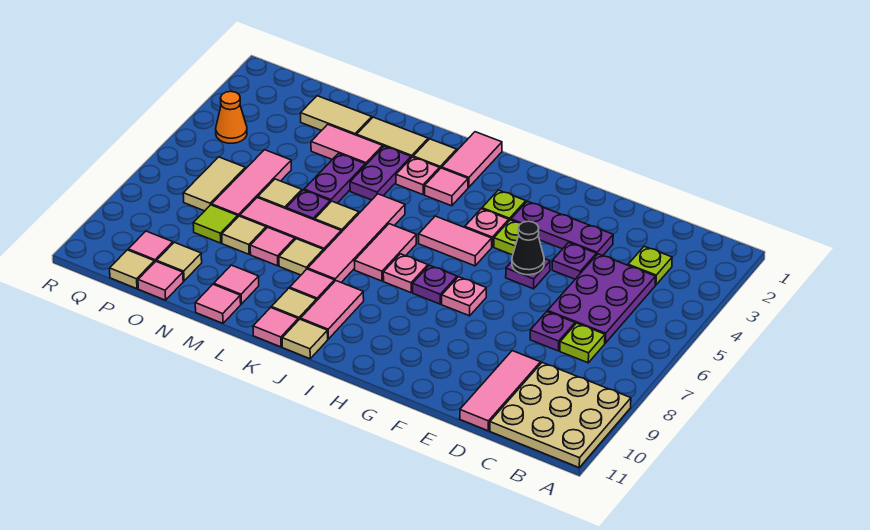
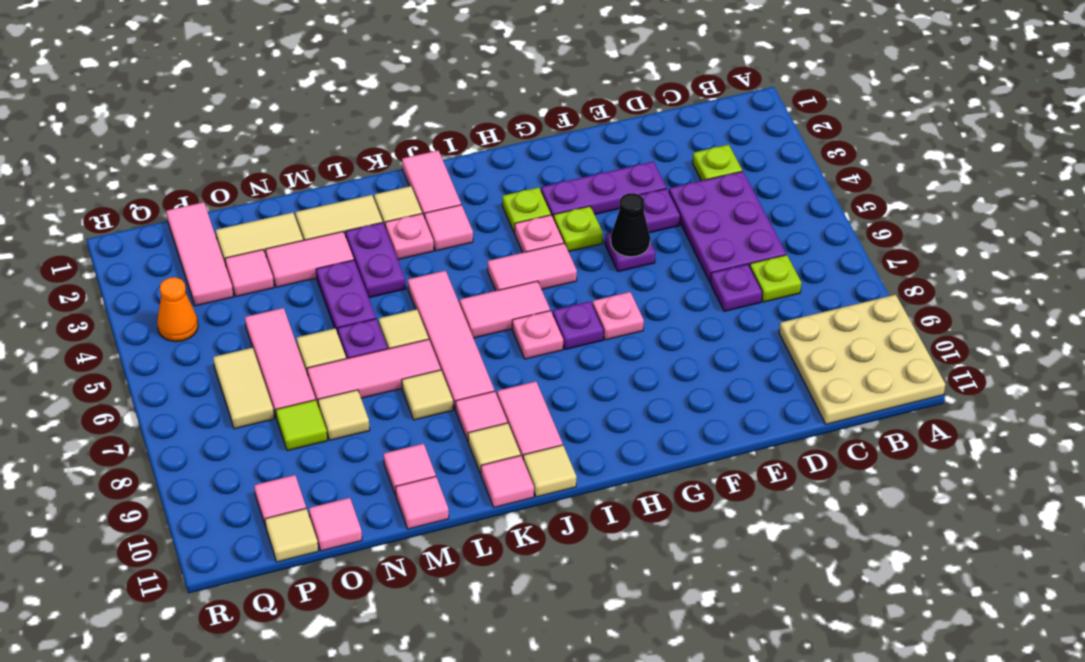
pink 1x3 tile [460,351,541,431] -> pink 1x3 tile moved to [166,202,234,306]
pink 1x2 tile [355,224,416,281] -> pink 1x2 tile turned to [460,281,550,338]
pink 1x1 tile [250,227,295,266] -> pink 1x1 tile moved to [225,250,274,297]
tan 1x1 tile [157,242,202,281] -> none

